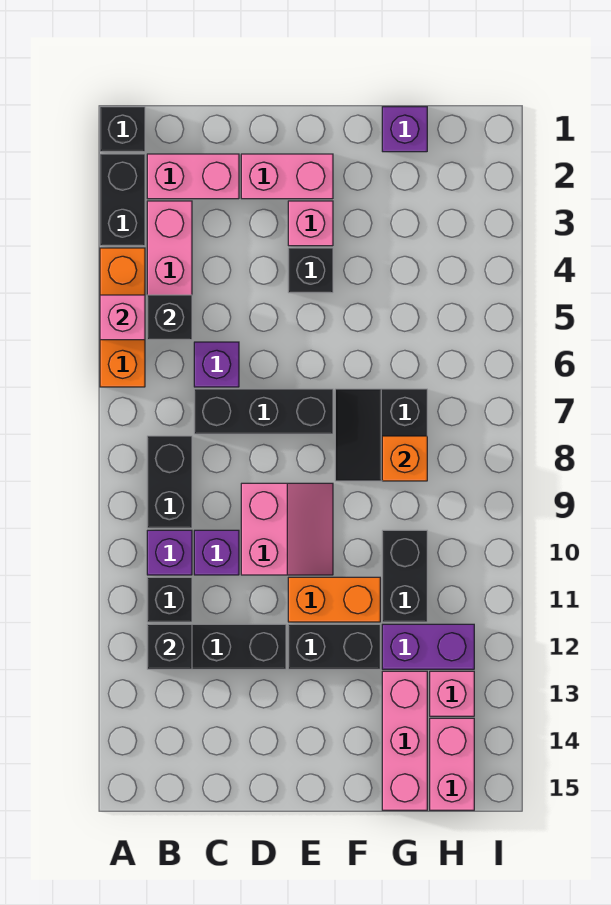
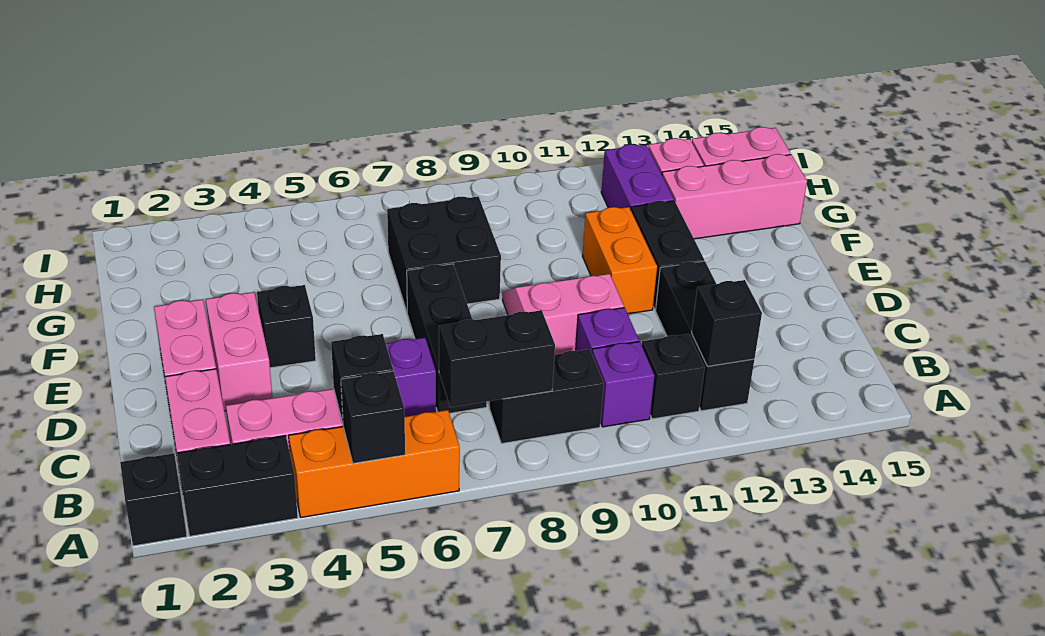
pink 1x1 brick [100,295,145,340] -> black 1x1 brick [341,371,405,463]
pink 1x1 brick [288,201,333,246] -> pink 1x2 brick [206,292,272,411]
black 2x2 slope [335,389,427,481] -> black 2x2 brick [387,197,501,311]
purple 1x1 brick [382,107,427,152] -> none
orange 1x1 brick [382,436,427,481] -> none
black 1x2 brick [382,530,427,622] -> black 1x2 brick moved to [439,310,555,407]

